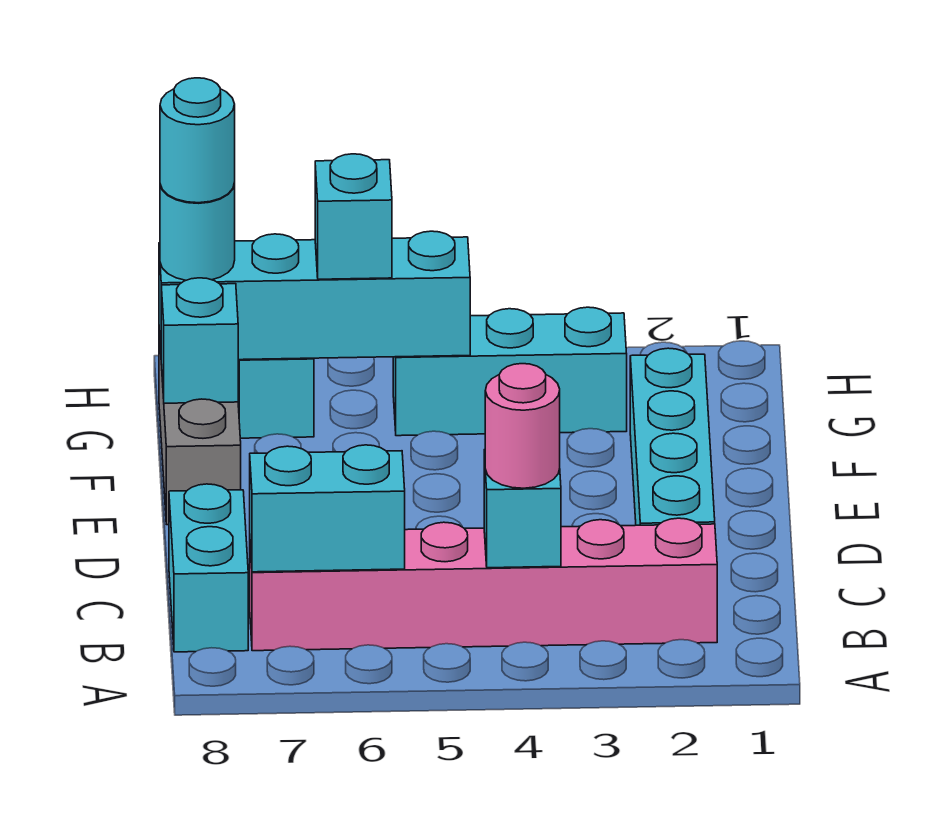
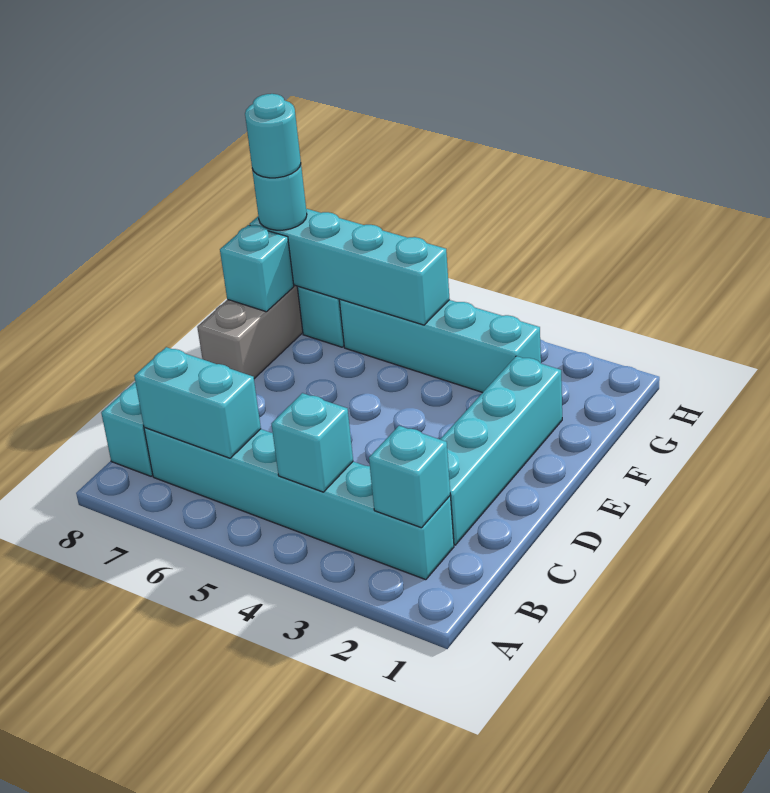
pink 1x6 brick [250,518,717,651] -> cyan 1x6 brick [144,428,454,580]
pink 1x1 round brick [485,364,560,488] -> none
cyan 1x3 brick [393,307,627,436] -> cyan 1x4 brick [339,299,541,393]
cyan 1x1 brick [315,154,392,279] -> cyan 1x1 brick moved to [369,426,450,528]

